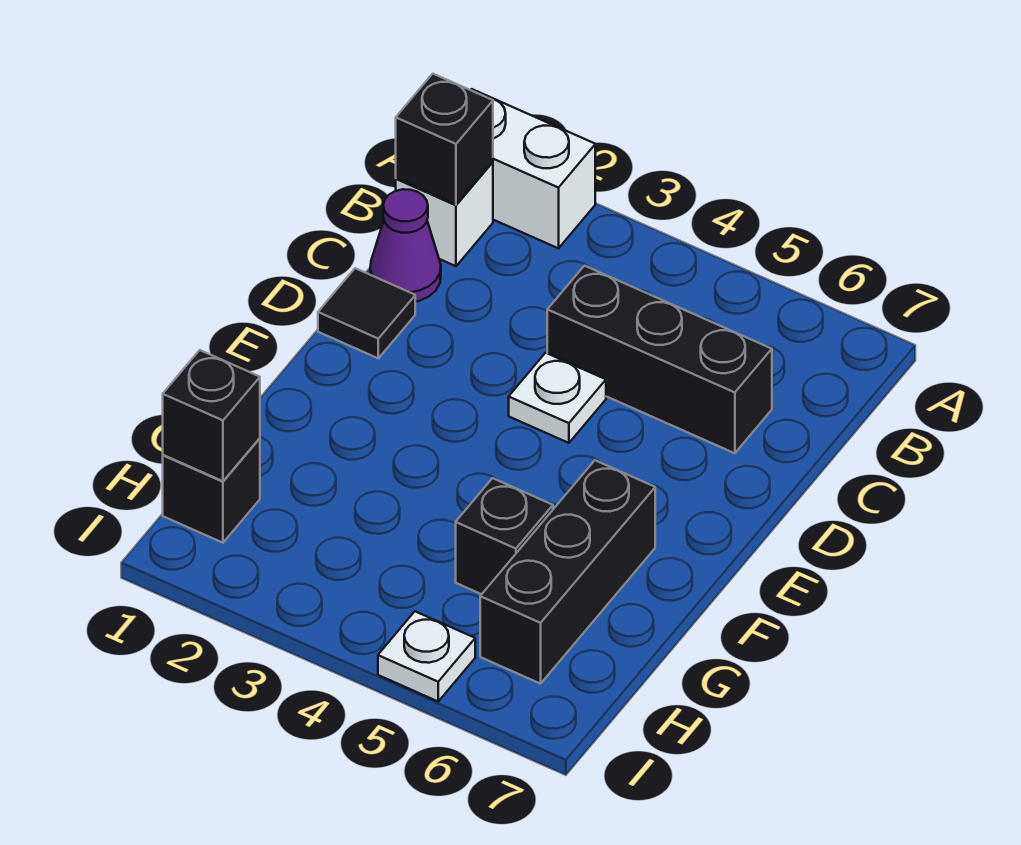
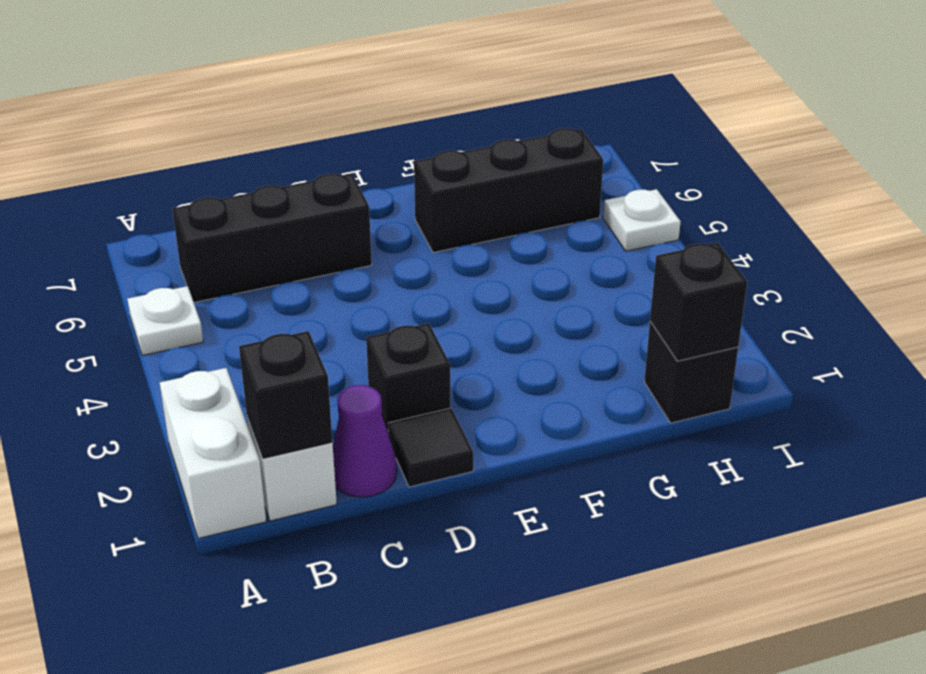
black 1x3 brick [547,266,772,453] -> black 1x3 brick turned to [172,173,372,302]
white 1x1 plate [509,353,606,443] -> white 1x1 plate moved to [128,286,203,355]
black 1x1 brick [456,478,553,594] -> black 1x1 brick moved to [366,323,450,435]

